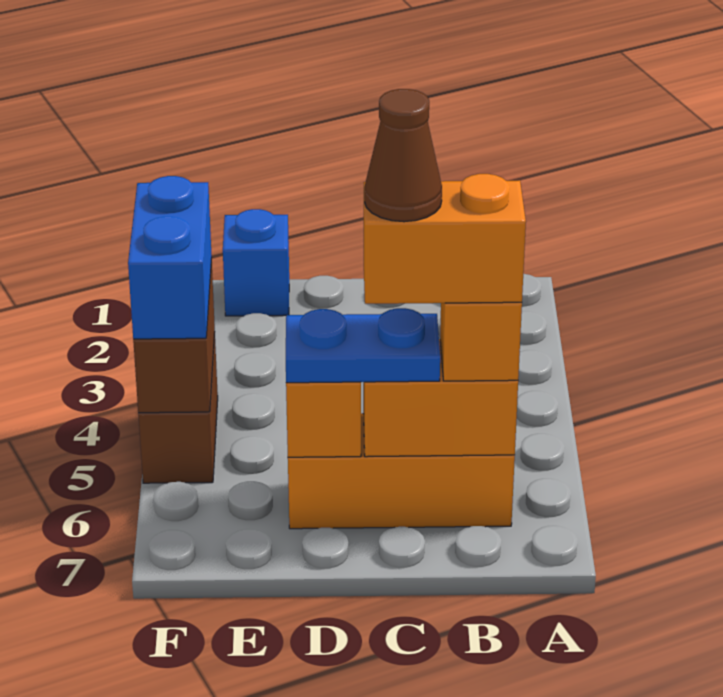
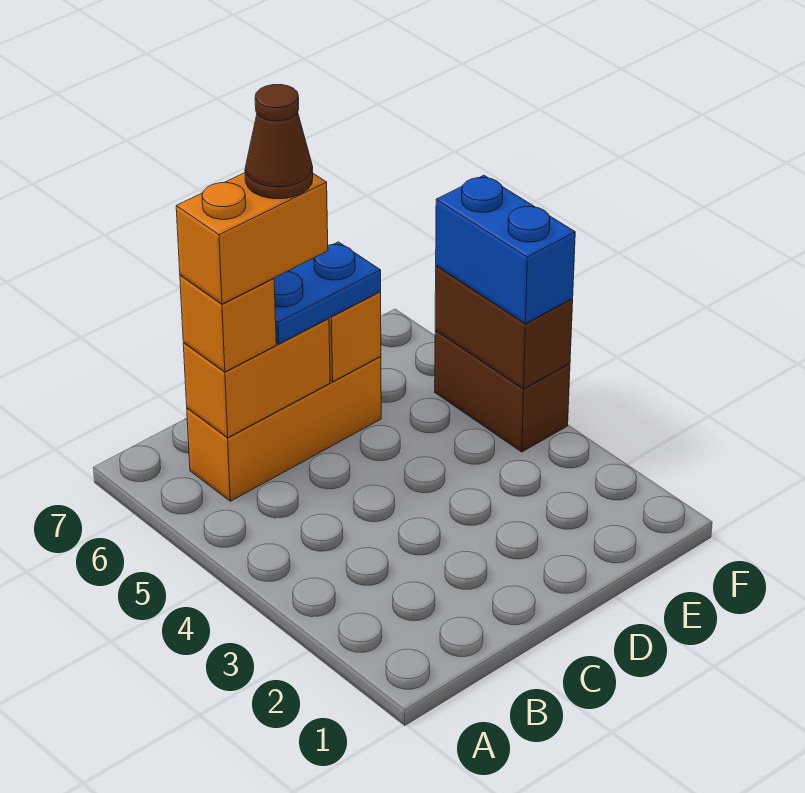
blue 1x1 brick [223,209,289,316] -> none

